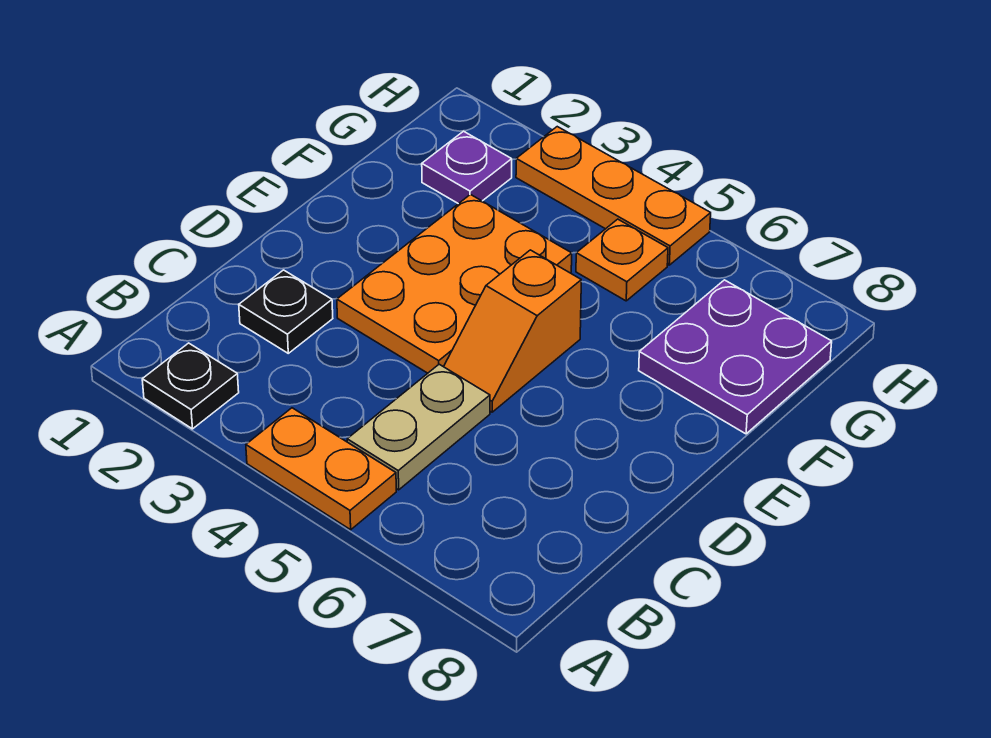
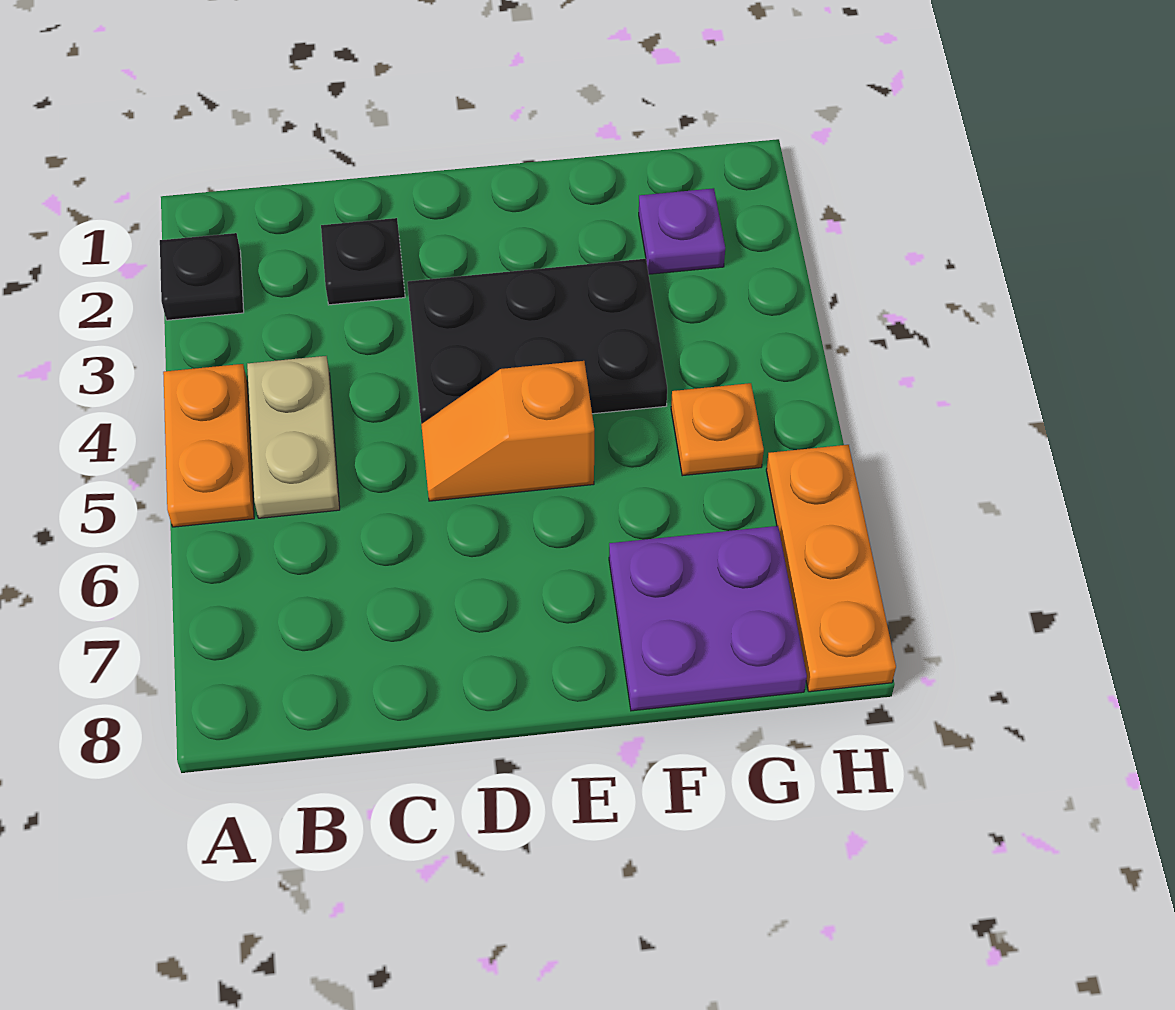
tan 1x2 plate [347,364,490,490] -> tan 1x2 plate turned to [247,356,340,518]
orange 2x3 plate [337,195,572,373] -> black 2x3 plate [407,259,667,424]
orange 1x3 plate [516,127,711,265] -> orange 1x3 plate moved to [766,445,896,692]

